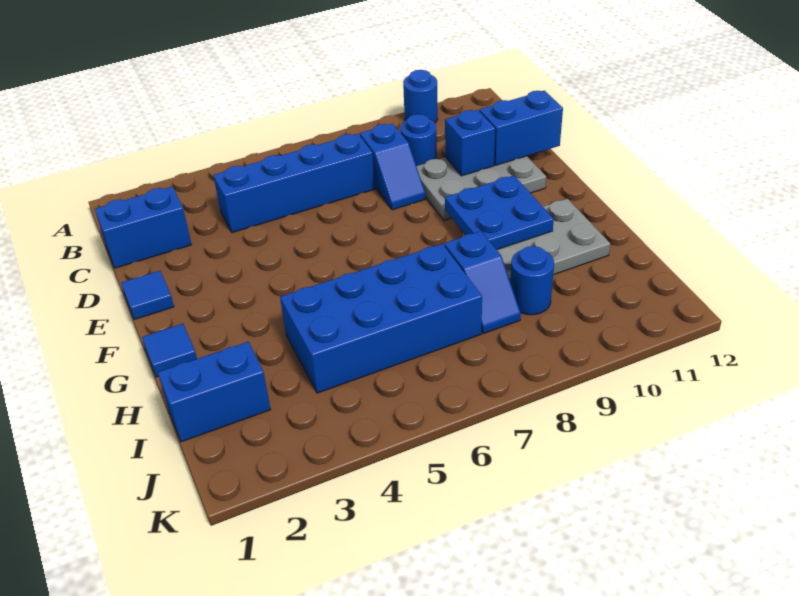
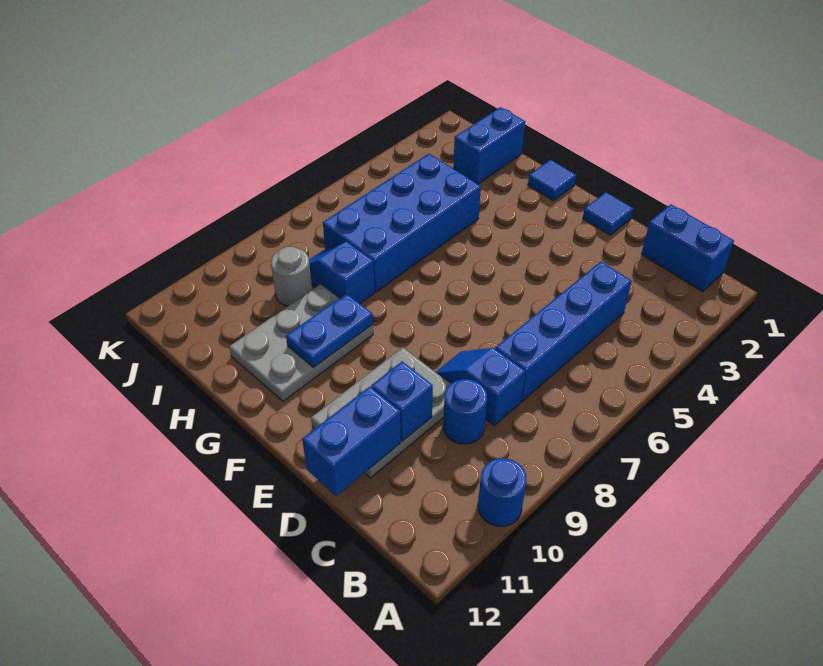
blue 1x2 brick [95,186,192,268] -> blue 1x2 brick turned to [642,205,734,292]
blue 2x2 plate [445,176,554,250] -> blue 1x2 plate [286,294,373,367]
blue 1x1 round brick [510,246,554,315] -> grey 1x1 round brick [271,247,312,306]

